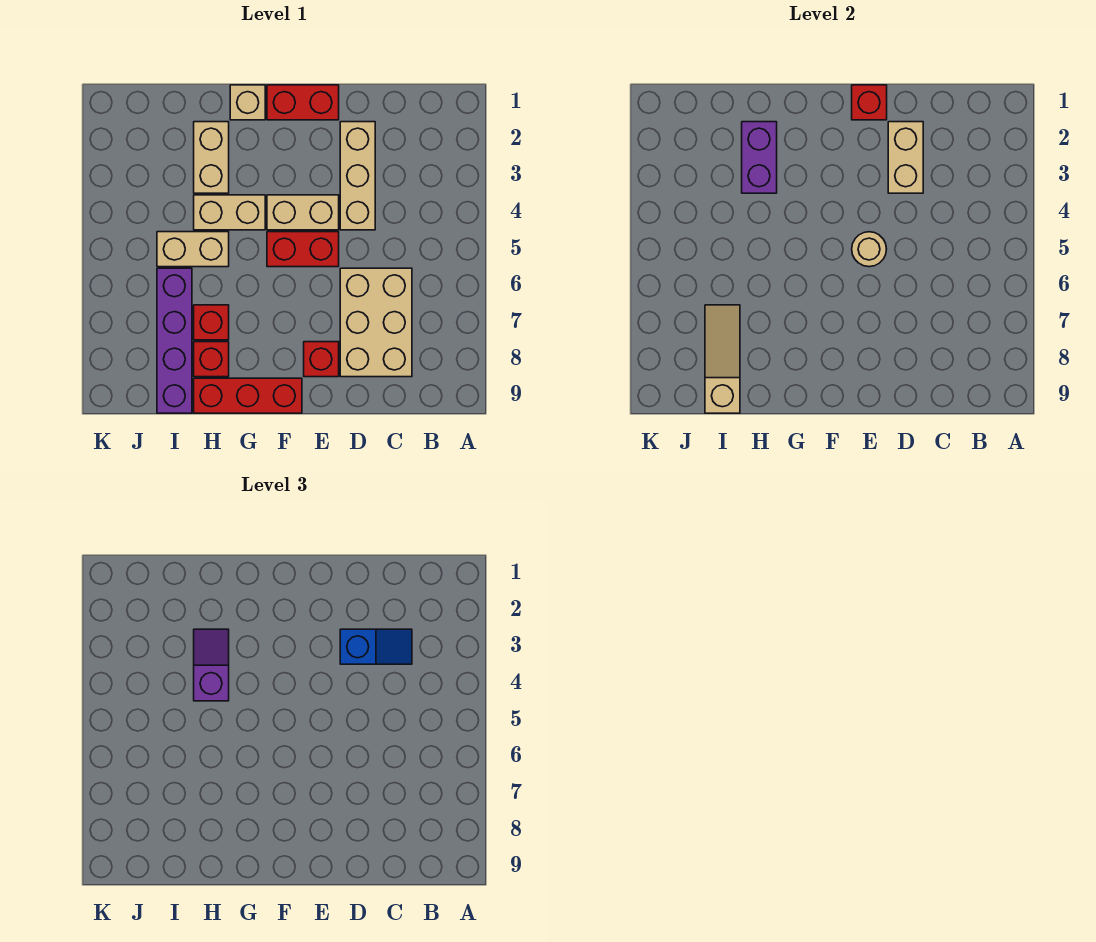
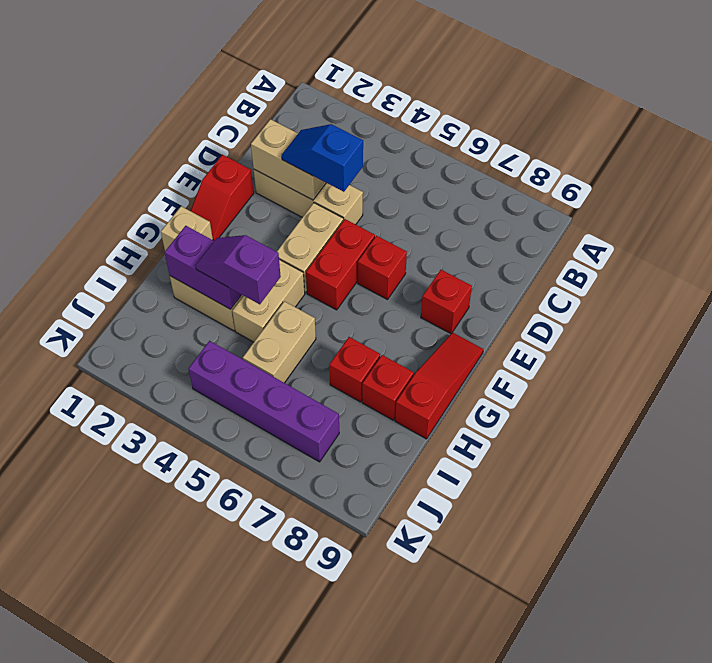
blue 1x2 slope [340,629,412,664] -> blue 1x2 slope turned to [282,124,363,192]
tan 2x3 brick [340,268,412,377] -> none
red 1x2 brick [267,85,339,120] -> red 1x2 slope [191,155,254,241]
red 1x1 brick [852,85,887,120] -> red 1x1 brick moved to [358,236,407,300]
tan 1x1 round brick [852,232,887,267] -> none
red 1x3 brick [194,378,302,413] -> red 1x3 slope [395,332,483,439]
purple 1x4 brick [157,268,192,413] -> purple 1x4 brick moved to [188,341,339,462]
tan 1x3 slope [705,305,740,413] -> none

